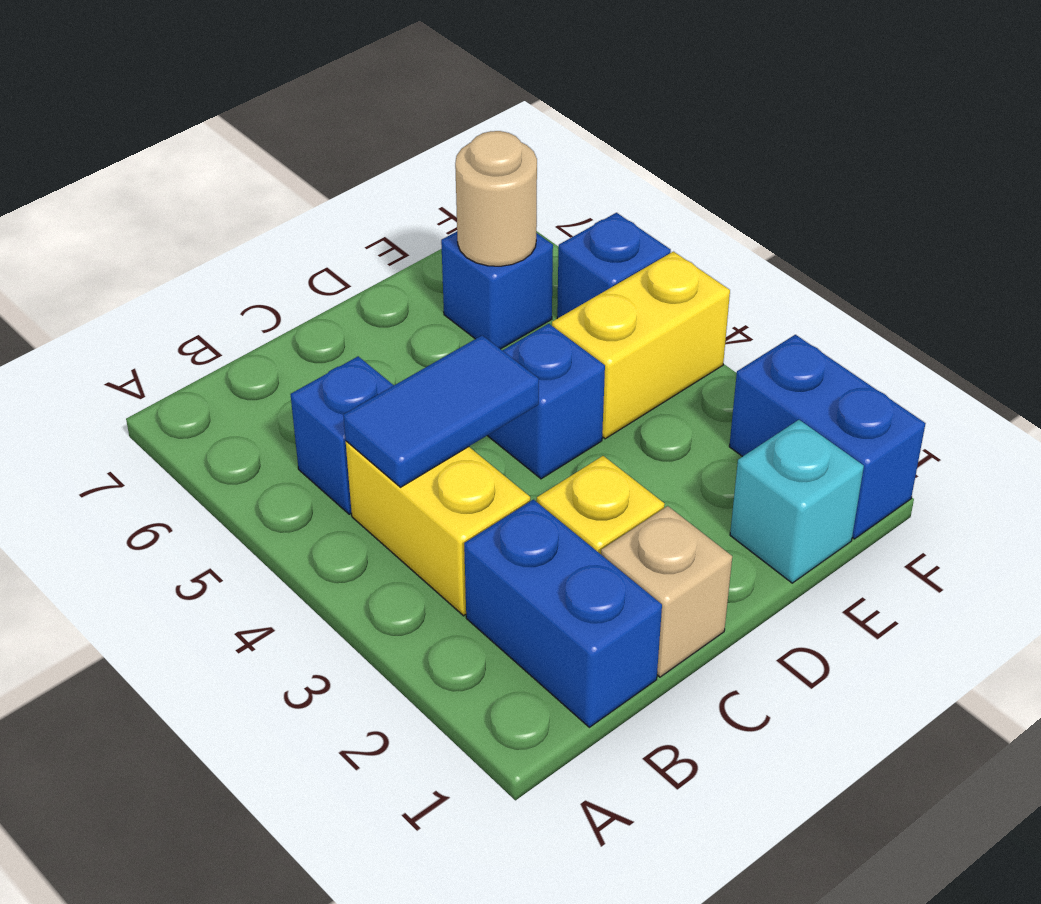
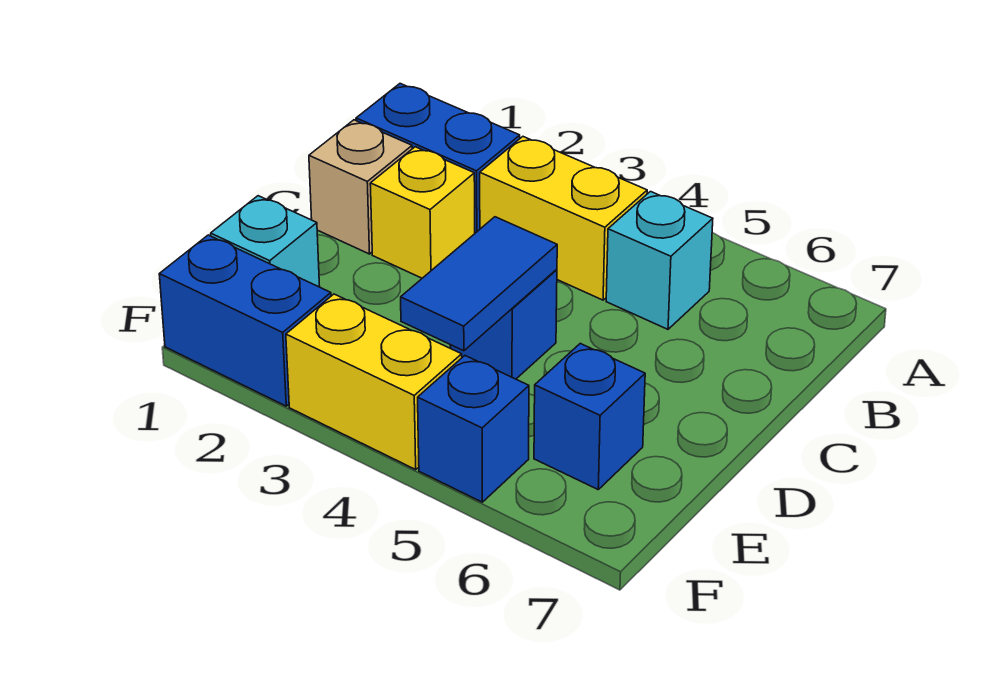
blue 1x2 tile [343,335,539,487] -> blue 1x2 tile moved to [401,217,557,351]
blue 1x1 brick [290,356,394,514] -> cyan 1x1 brick [606,192,713,329]
yellow 1x2 brick [552,252,730,439] -> yellow 1x2 brick turned to [286,294,462,469]
tan 1x1 round brick [455,131,537,266] -> none

